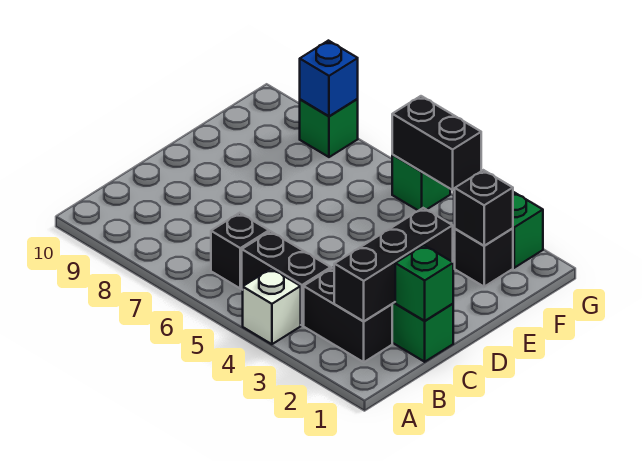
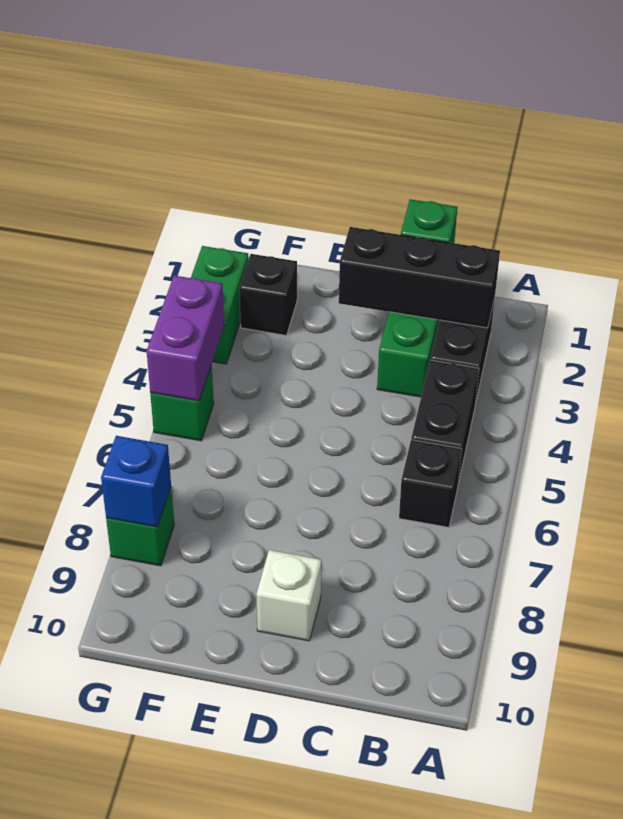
white 1x1 brick [243,269,301,344] -> white 1x1 brick moved to [256,550,321,641]
black 1x1 brick [454,170,513,246] -> none
black 1x2 brick [392,96,481,190] -> purple 1x2 brick [147,276,224,401]

